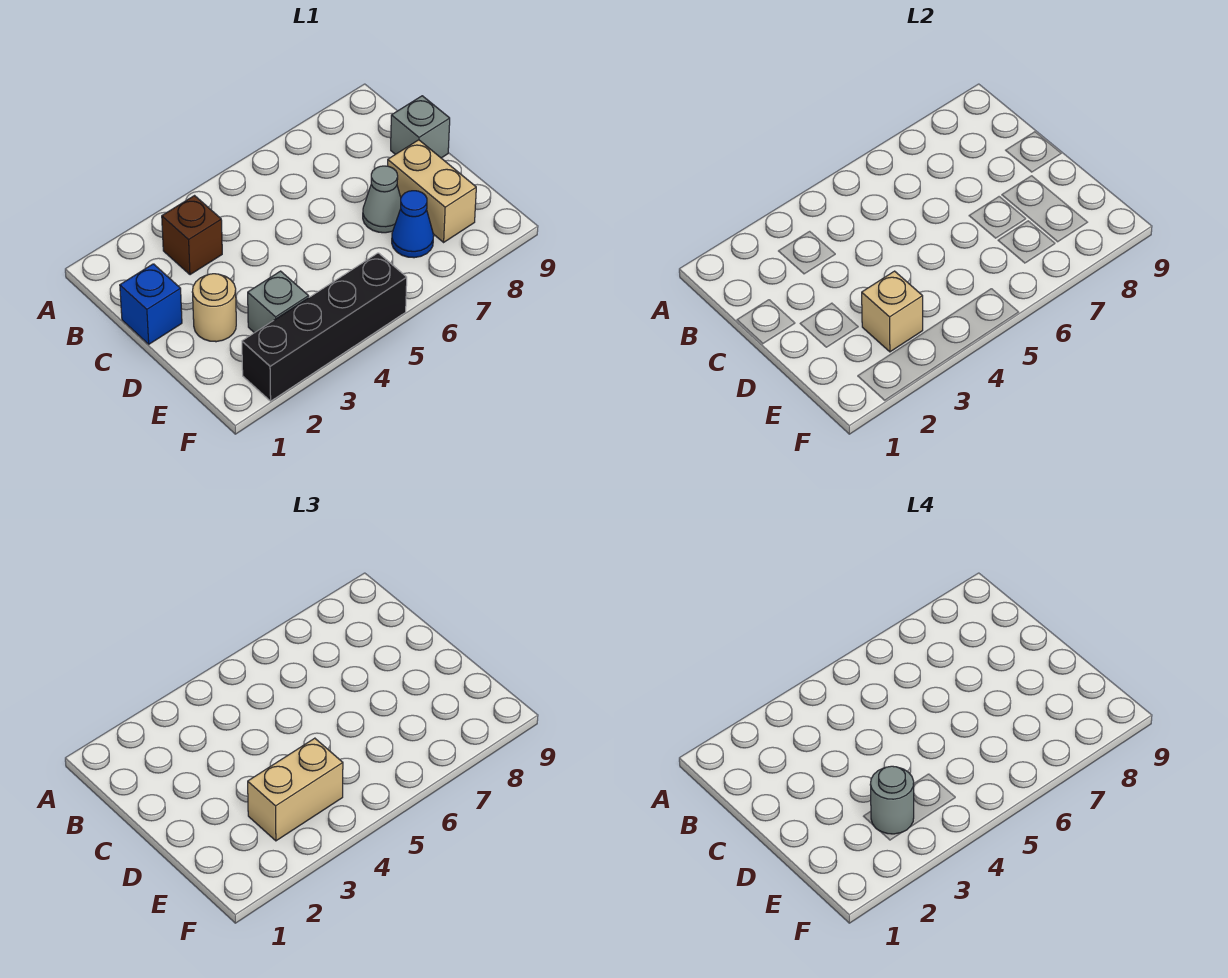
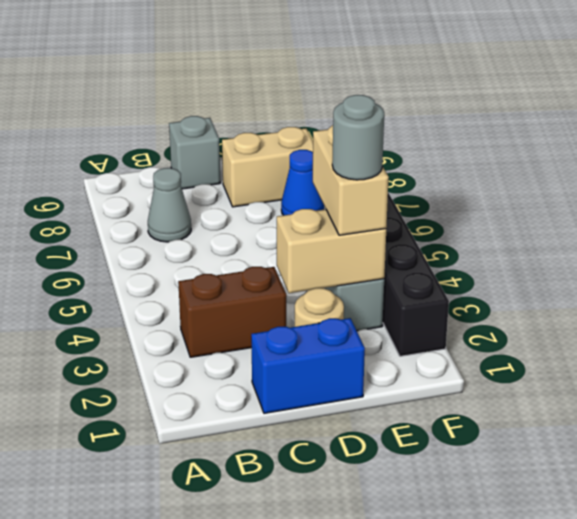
brown 1x1 brick [162,196,222,275] -> brown 1x2 brick [178,267,286,357]
blue 1x1 brick [120,264,182,344] -> blue 1x2 brick [251,318,365,413]
grey 1x1 cone [363,166,401,233] -> grey 1x1 cone moved to [148,168,191,242]
tan 1x1 brick [862,271,923,352] -> tan 1x2 brick [277,209,386,293]

